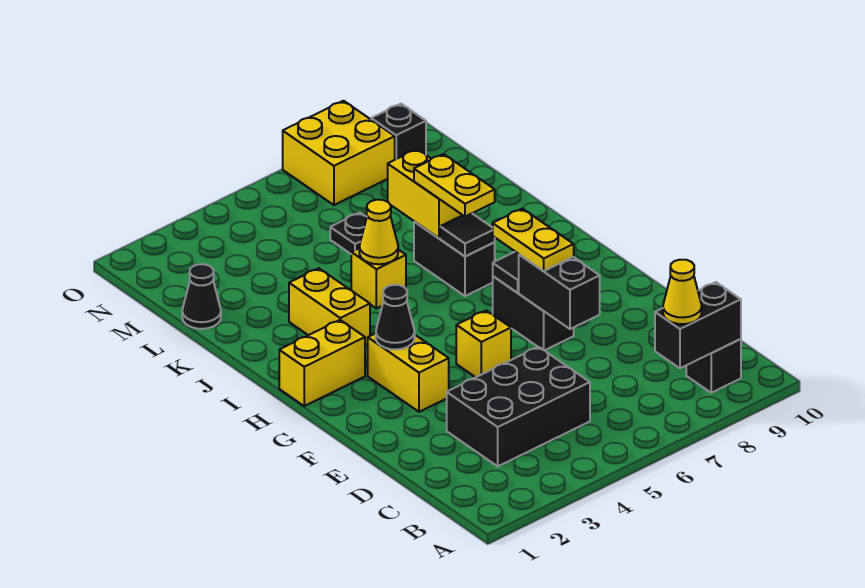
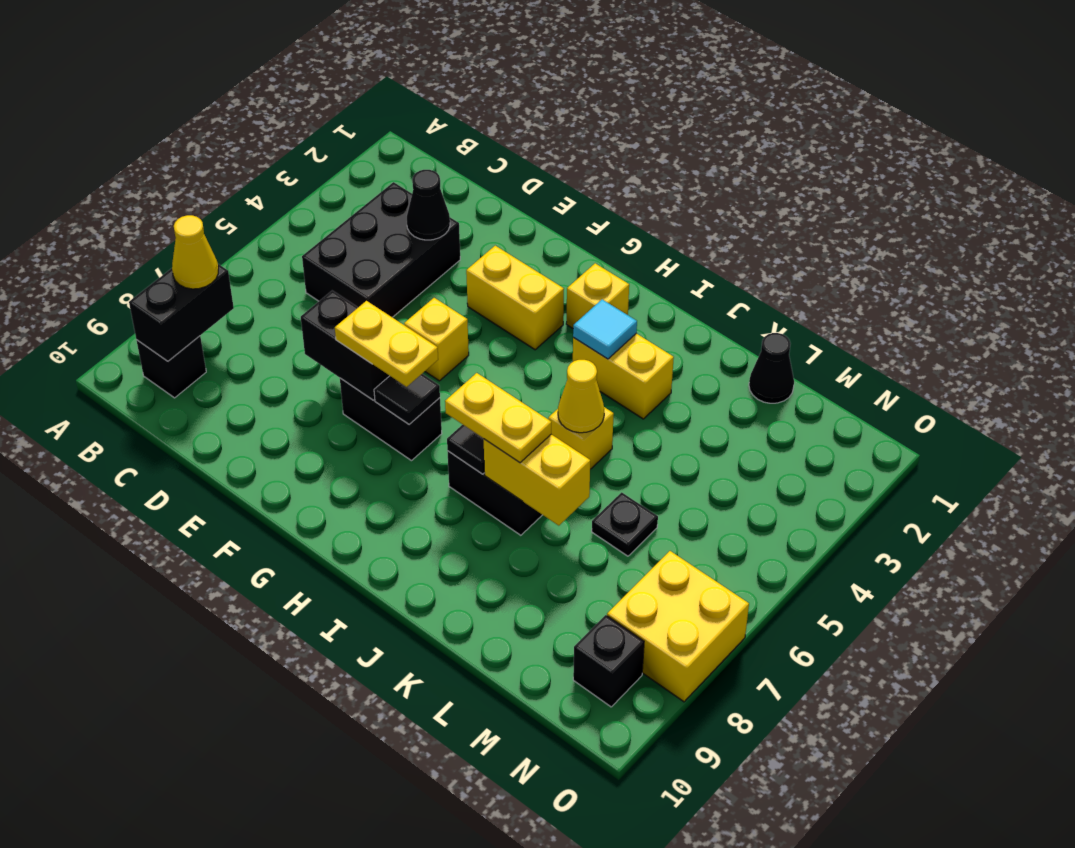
black 1x1 cone [376,285,415,349] -> black 1x1 cone moved to [407,170,450,240]
yellow 1x2 brick [279,320,365,406] -> yellow 1x1 brick [566,263,629,328]
none -> cyan 1x1 tile [573,299,637,359]

